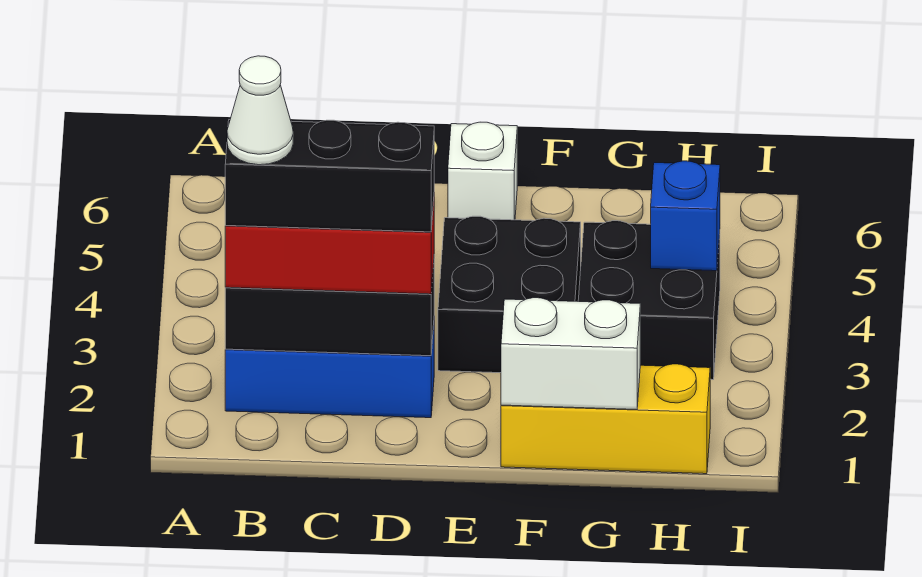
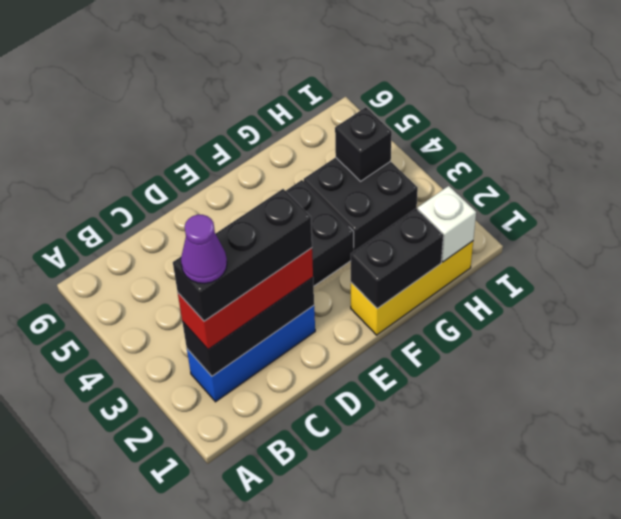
white 1x1 cone [227,56,293,165] -> purple 1x1 cone [181,215,227,284]
white 1x1 brick [448,122,517,220] -> white 1x1 brick moved to [418,186,476,262]
white 1x2 brick [501,298,640,410] -> black 1x2 brick [351,209,443,309]
blue 1x1 brick [651,161,720,271] -> black 1x1 brick [335,107,392,181]

